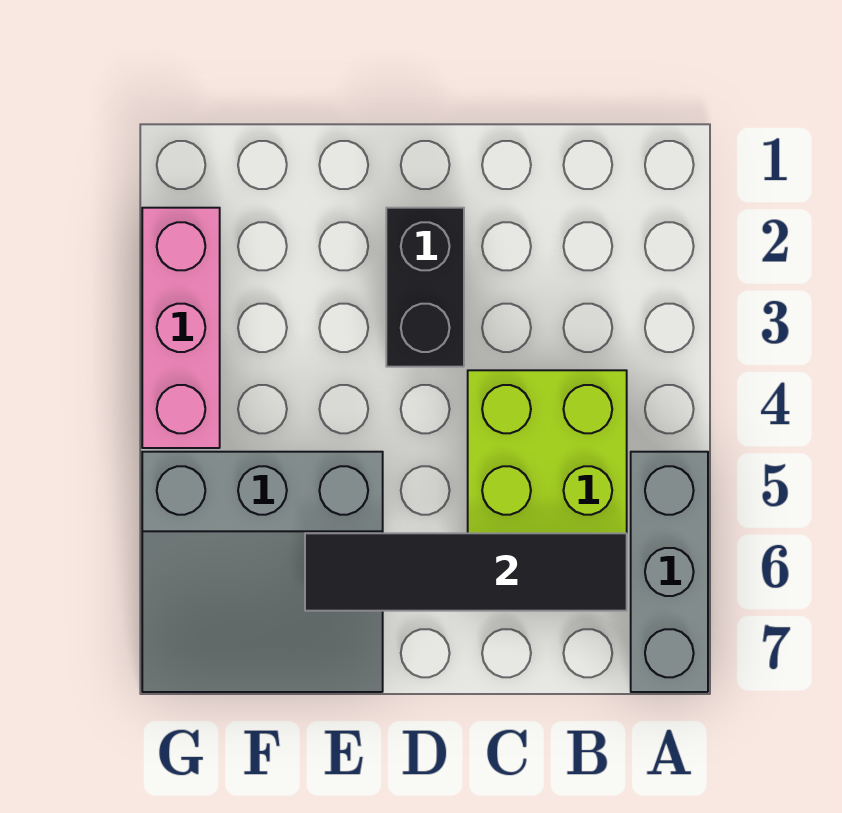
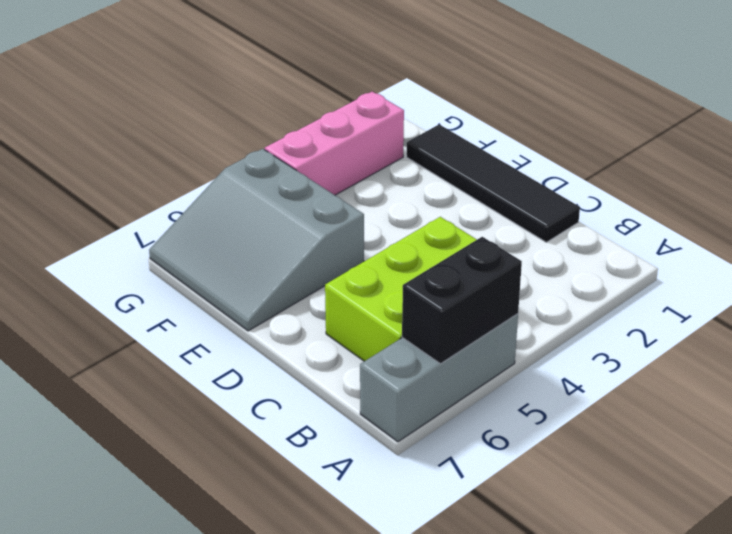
black 1x4 tile [305,533,627,611] -> black 1x4 tile moved to [407,125,580,242]
black 1x2 brick [386,208,464,367] -> black 1x2 brick moved to [402,237,522,364]

